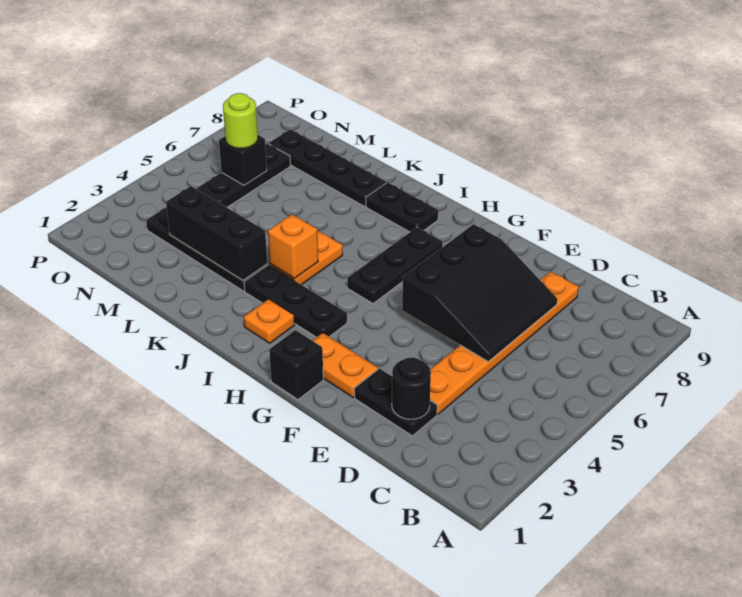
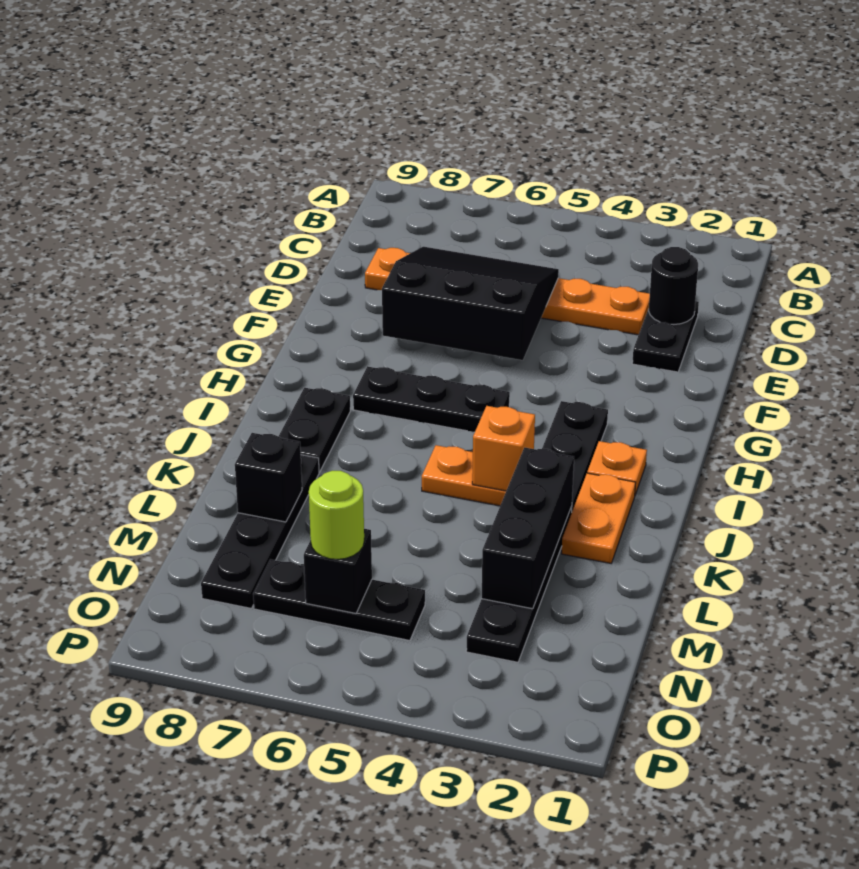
orange 1x2 plate [312,333,378,397] -> orange 1x2 plate moved to [562,473,636,563]
black 1x1 brick [269,330,323,400] -> black 1x1 brick moved to [235,433,302,522]

